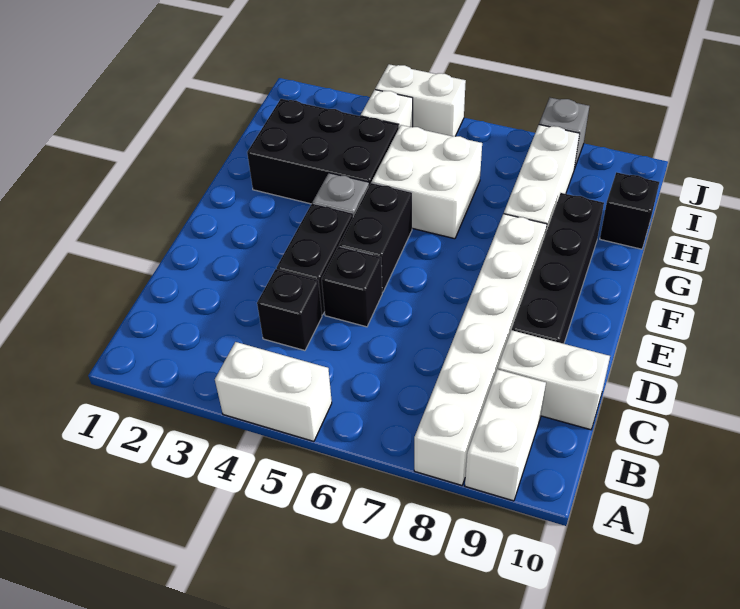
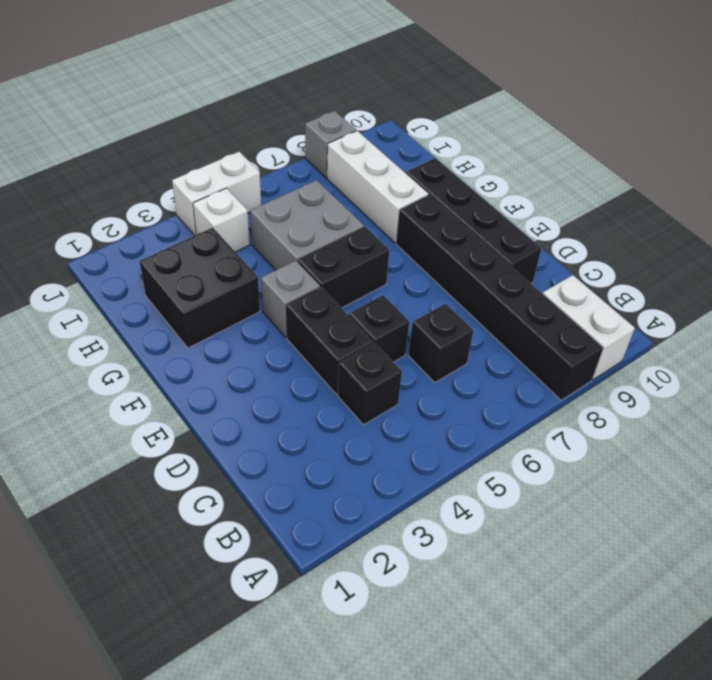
white 1x2 brick [215,342,332,441] -> none
white 1x6 brick [414,214,547,485] -> black 1x6 brick [396,195,603,400]
white 1x2 brick [498,330,610,430] -> none
black 1x2 brick [339,183,412,292] -> black 1x2 brick turned to [298,227,389,308]
black 2x3 brick [247,99,399,204] -> black 2x2 brick [139,228,260,348]
white 2x2 brick [372,125,482,239] -> grey 2x2 brick [250,180,364,270]
black 1x1 brick [600,172,659,249] -> black 1x1 brick moved to [408,304,473,383]

